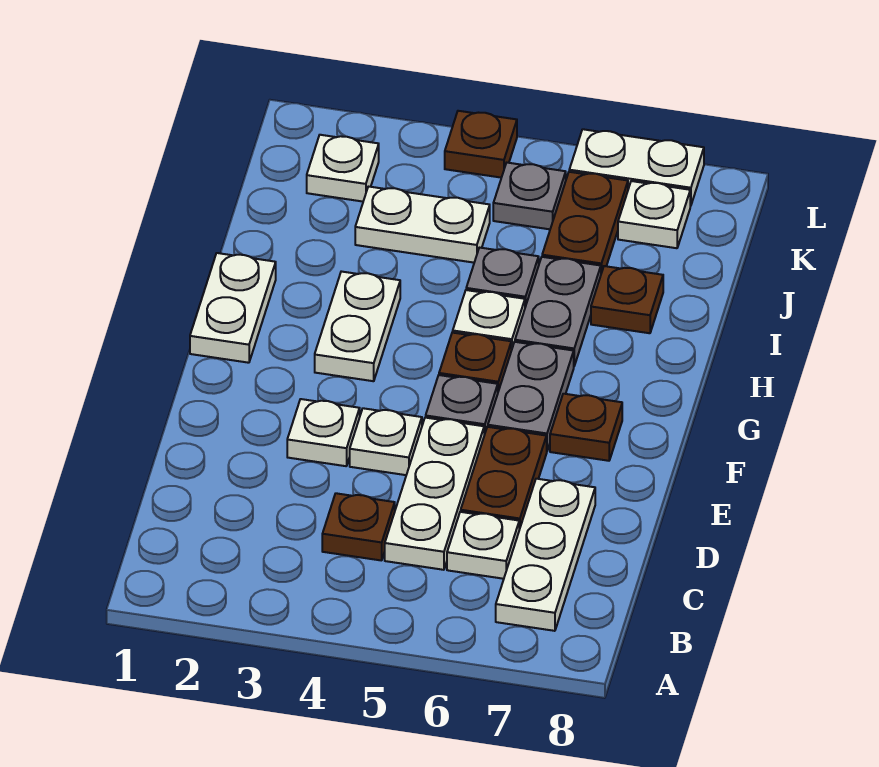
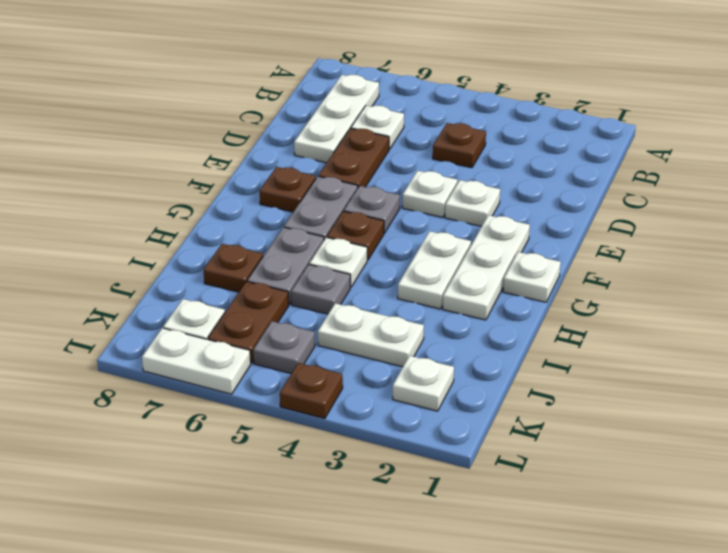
white 1x3 plate [385,418,484,570] -> white 1x3 plate moved to [443,215,530,320]
white 1x2 plate [190,253,276,363] -> white 1x1 plate [503,252,561,302]

